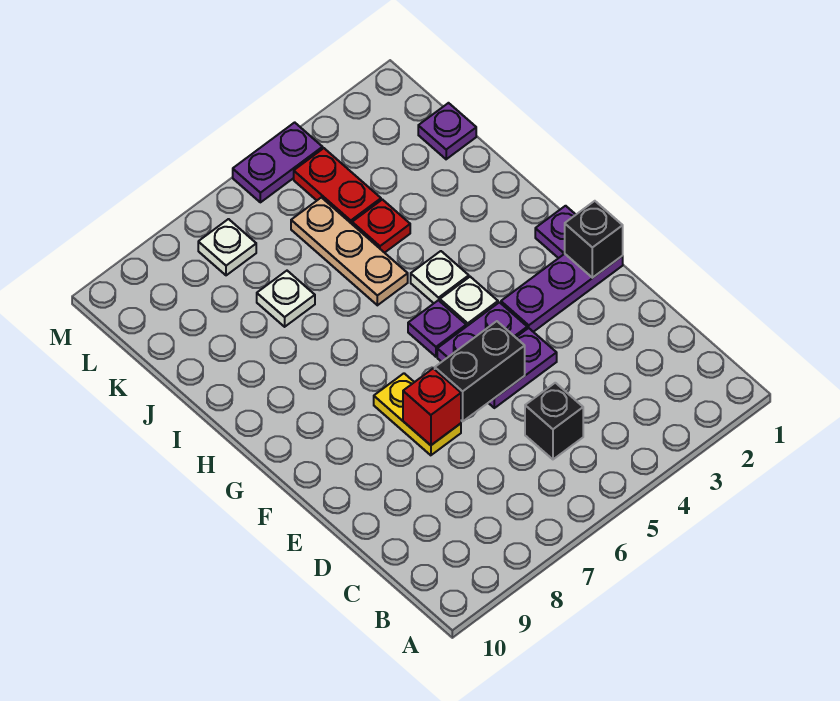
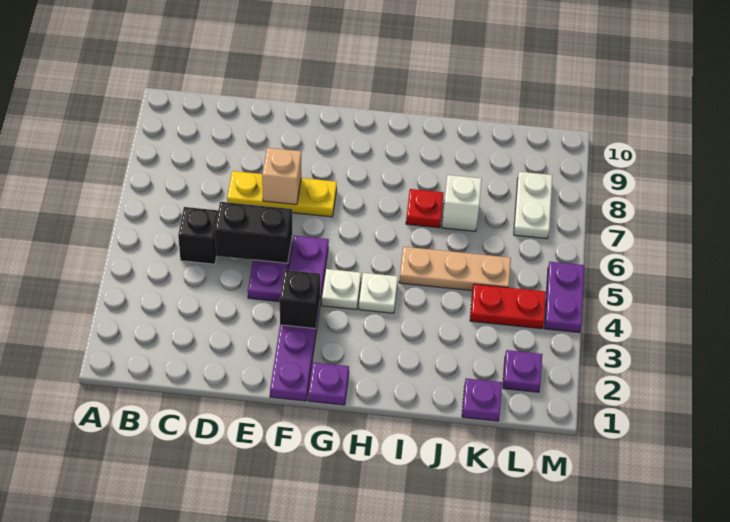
black 1x2 brick [435,321,525,421] -> black 1x2 brick turned to [215,202,292,263]
yellow 1x2 plate [374,373,461,455] -> yellow 1x3 plate [227,171,337,217]
red 1x1 brick [403,368,461,445] -> tan 1x1 brick [262,148,301,205]
black 1x1 brick [565,201,623,278] -> black 1x1 brick moved to [280,270,320,329]
purple 1x1 plate [408,300,466,357] -> purple 1x1 plate moved to [503,350,542,392]
red 1x1 plate [352,200,410,253] -> red 1x1 plate moved to [406,189,444,228]
white 1x1 plate [257,271,315,327] -> white 1x1 brick [442,175,482,231]
white 1x1 plate [198,219,256,275] -> white 1x2 plate [514,172,553,239]

